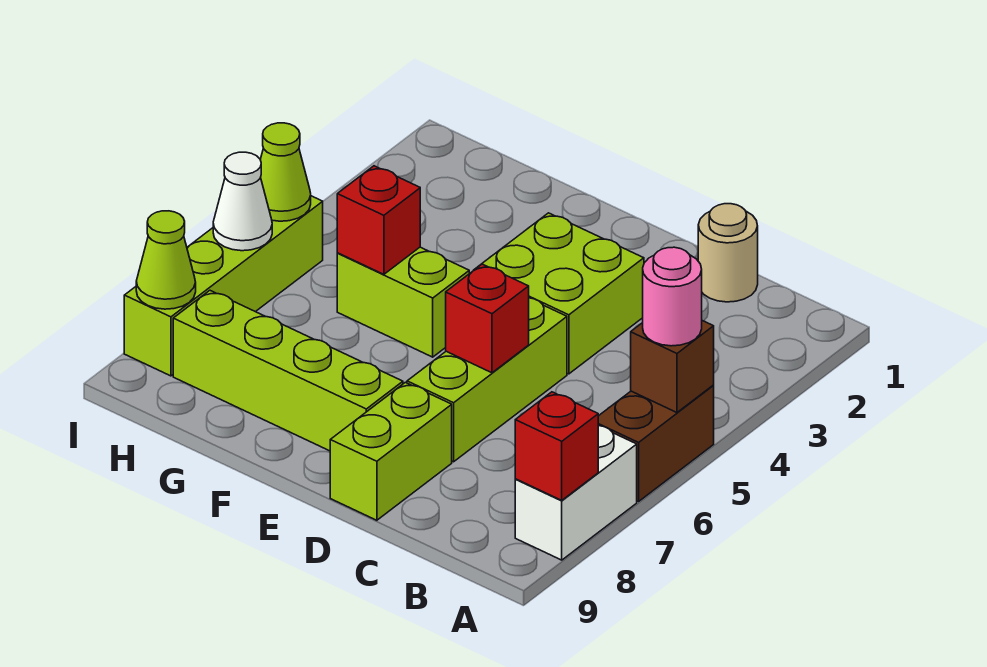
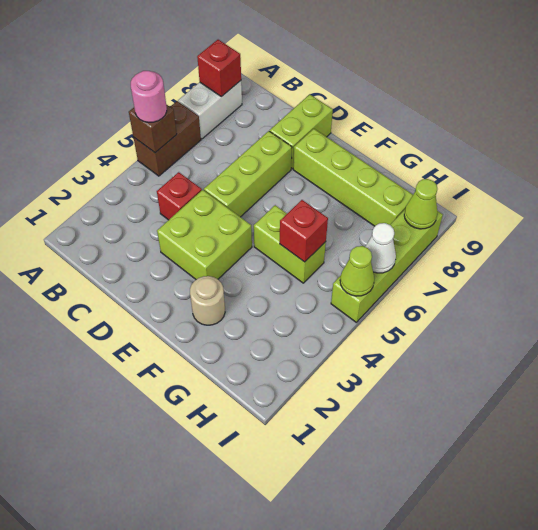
tan 1x1 round brick [698,204,758,302] -> tan 1x1 round brick moved to [190,276,225,325]
red 1x1 brick [446,264,529,373] -> red 1x1 brick moved to [157,172,202,220]

